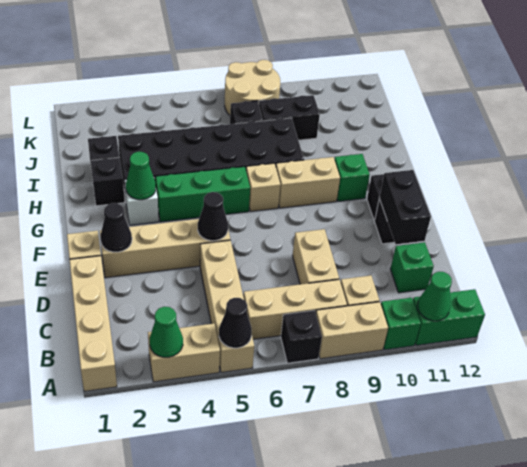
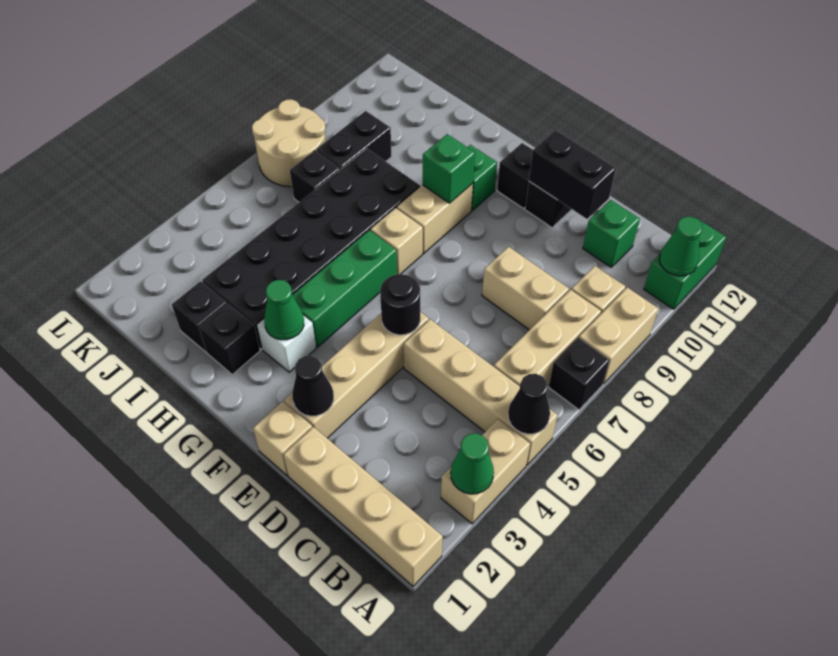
green 1x1 brick [381,298,421,350] -> green 1x1 brick moved to [423,134,475,203]
black 1x1 cone [198,192,228,241] -> black 1x1 round brick [380,274,420,335]

